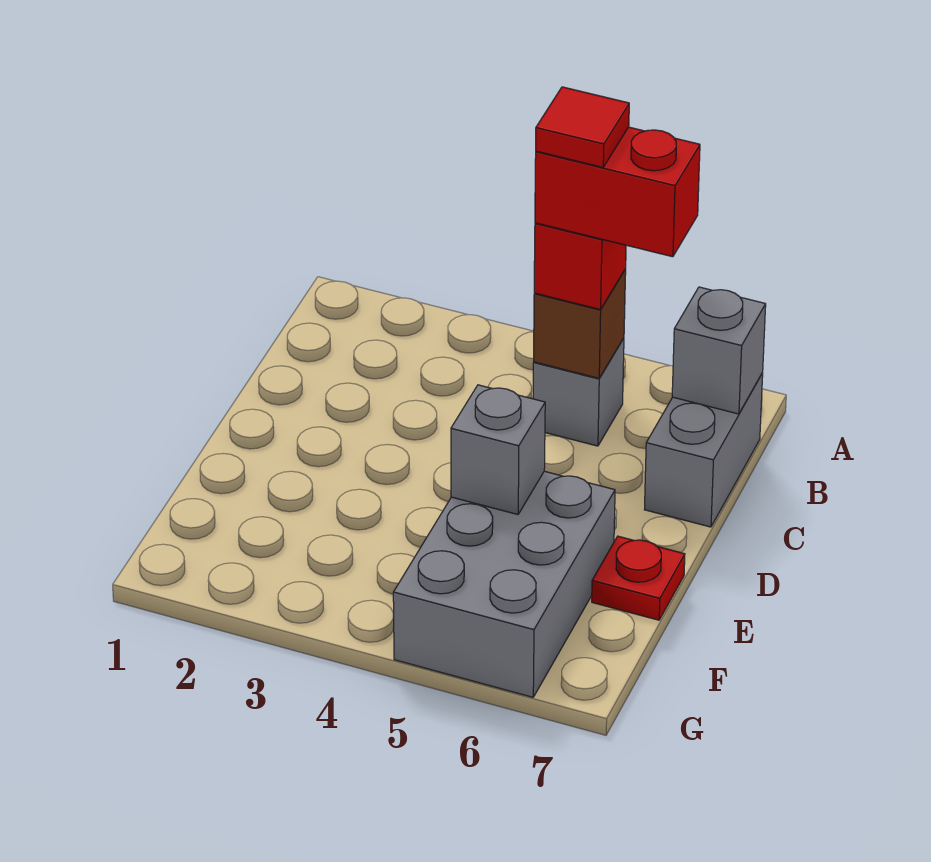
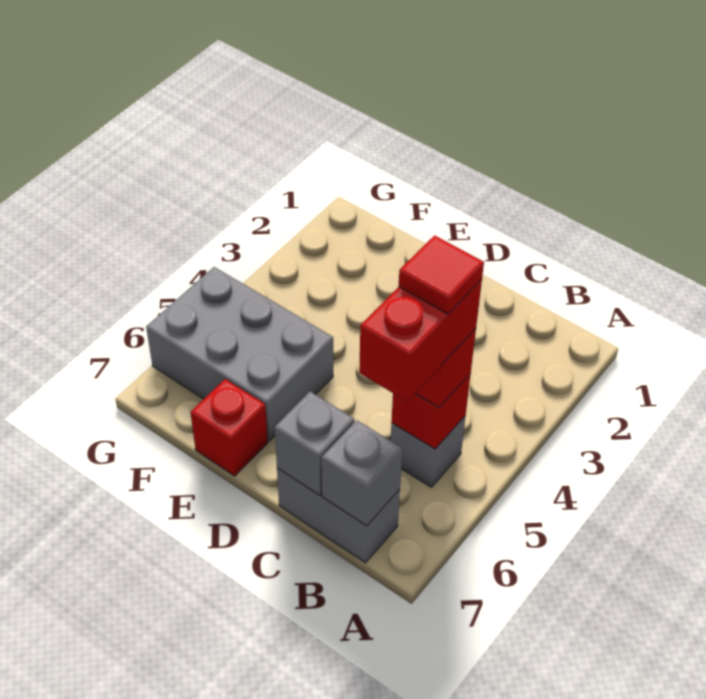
brown 1x1 brick [534,269,626,378] -> red 1x1 brick [391,374,471,449]
grey 1x1 brick [451,385,545,514] -> grey 1x1 brick moved to [275,392,354,495]
red 1x1 plate [592,536,685,620] -> red 1x1 brick [190,379,268,476]

